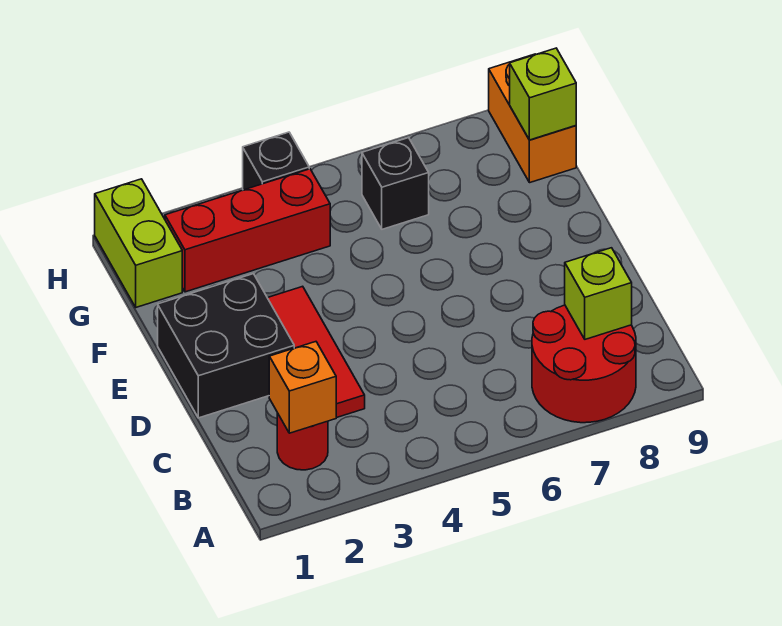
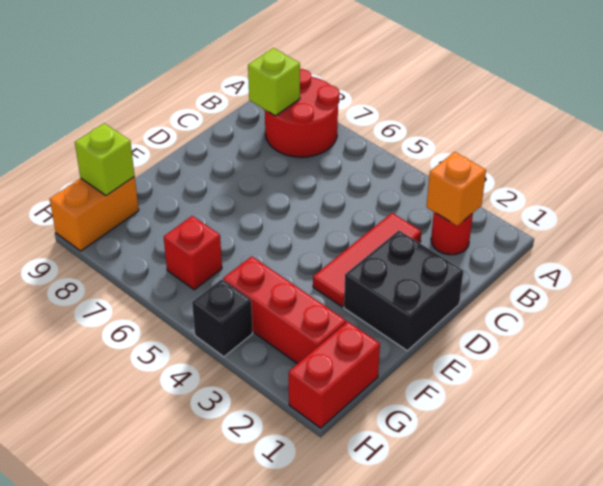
lime 1x2 brick [95,179,182,307] -> red 1x2 brick [289,322,380,428]
black 1x1 brick [362,138,429,229] -> red 1x1 brick [164,216,222,290]

